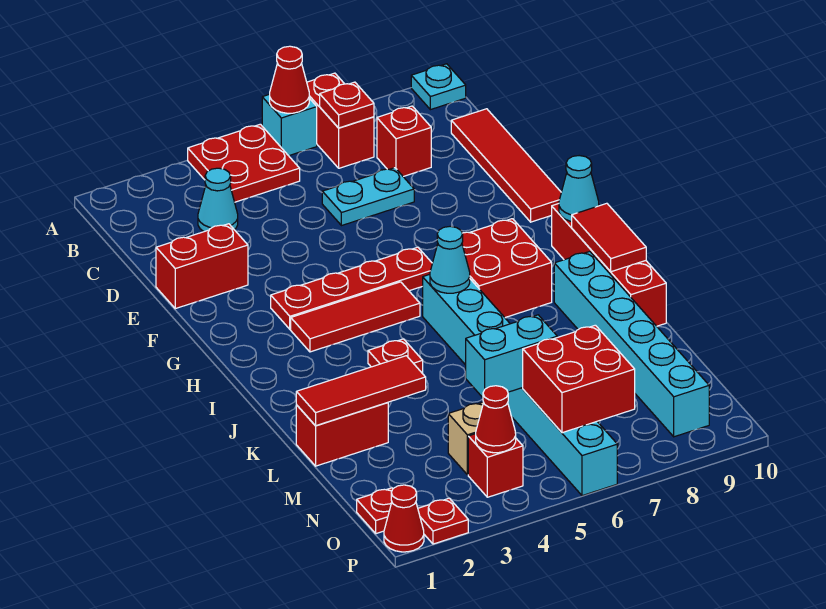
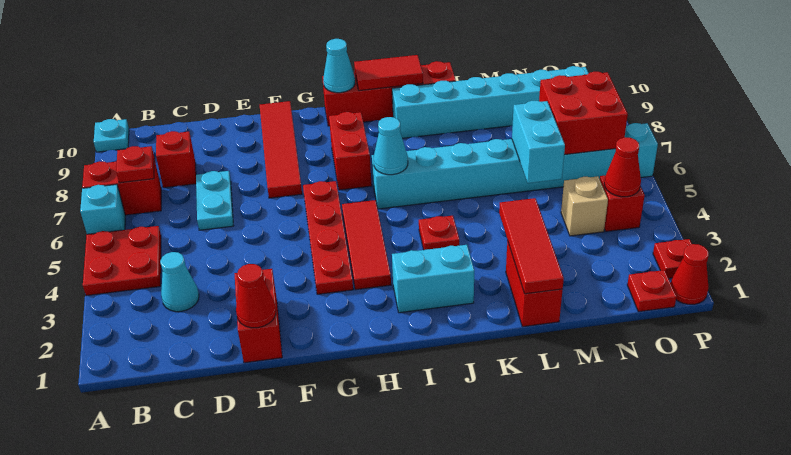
red 1x1 cone [270,46,309,113] -> red 1x1 cone moved to [236,264,276,328]
red 1x4 tile [451,109,561,222] -> red 1x4 tile turned to [260,101,302,198]
red 2x2 brick [462,219,552,317] -> red 1x2 brick [329,112,372,190]
none -> cyan 1x2 brick [392,245,474,313]

